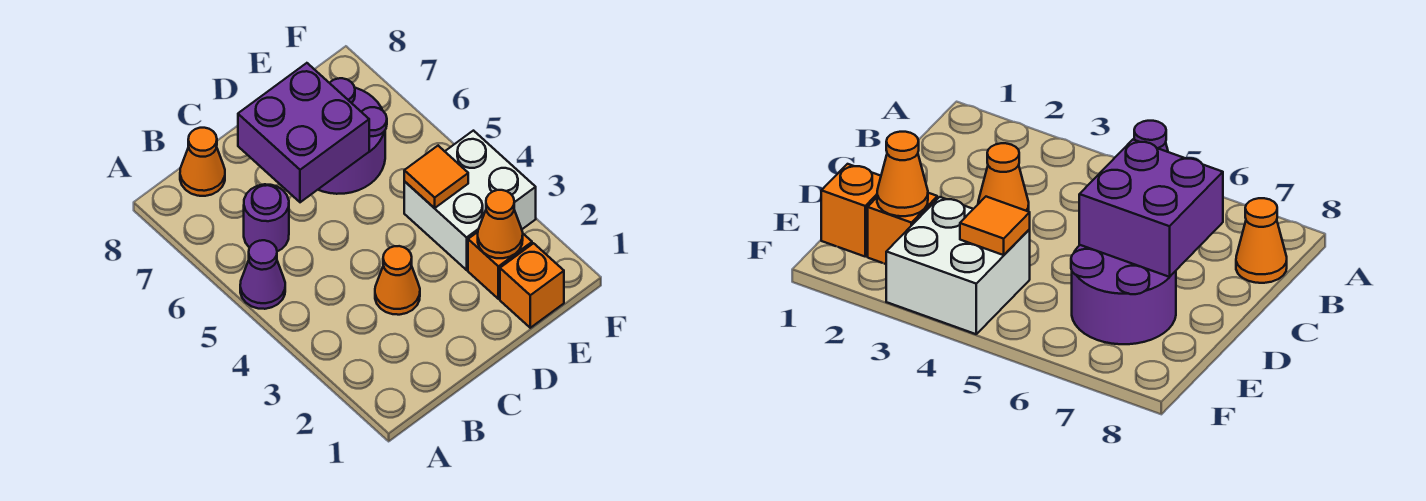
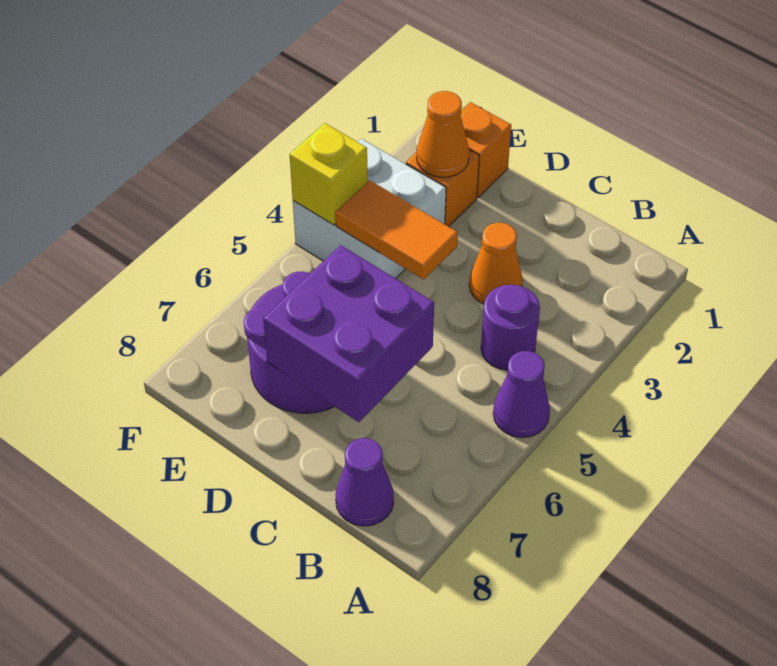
purple 1x1 round brick [244,184,289,251] -> purple 1x1 round brick moved to [481,285,540,370]
orange 1x1 cone [180,128,225,196] -> purple 1x1 cone [336,438,394,526]
orange 1x1 tile [404,146,468,208] -> orange 1x2 tile [335,180,458,279]
none -> yellow 1x1 brick [290,123,368,225]

